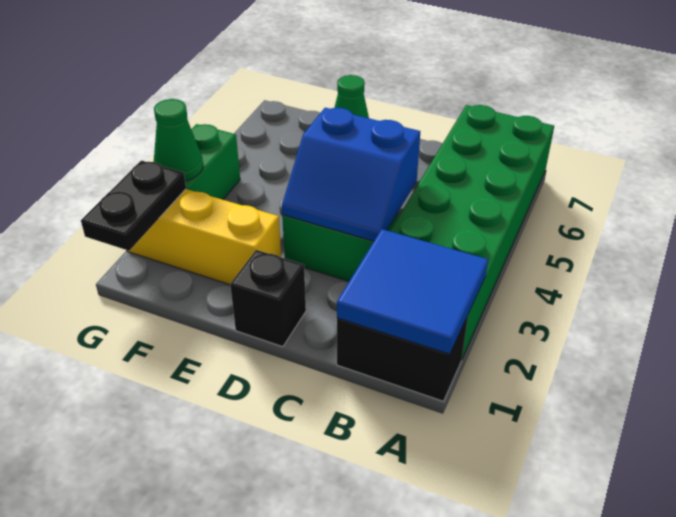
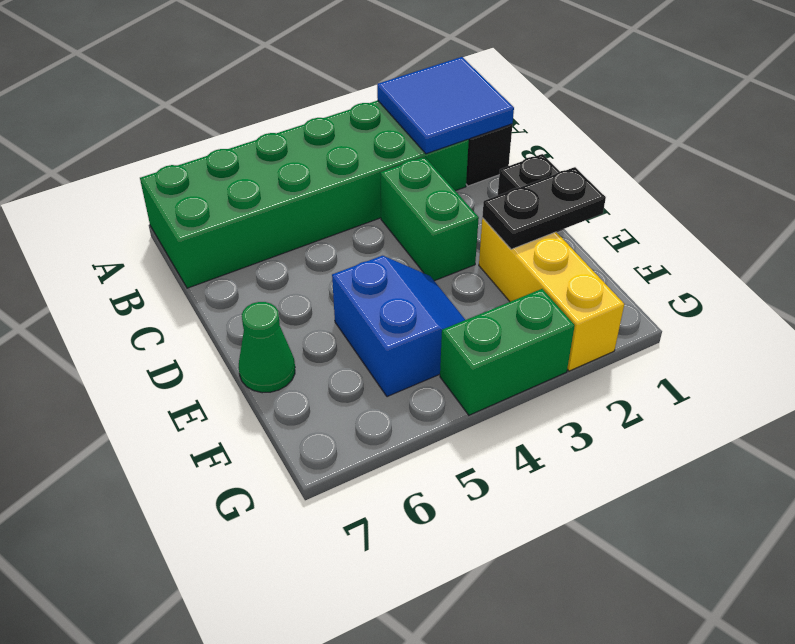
blue 2x2 slope [282,108,420,241] -> blue 2x2 slope moved to [332,256,465,397]
black 1x2 plate [81,161,186,251] -> black 1x2 plate moved to [482,167,606,249]
green 1x1 cone [154,99,203,181] -> none

